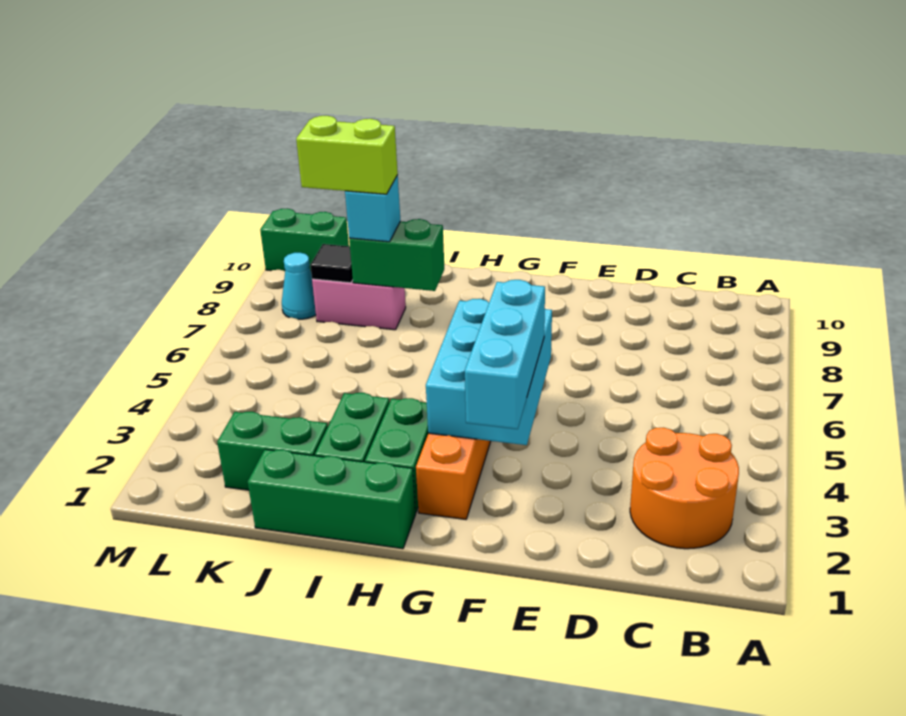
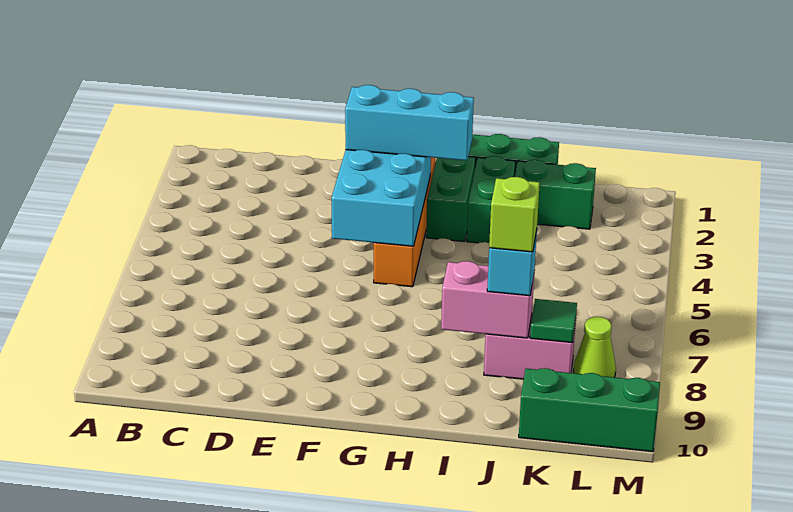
orange 2x2 round brick [630,428,739,549] -> none
cyan 1x3 brick [465,280,545,429] -> cyan 1x3 brick turned to [345,85,474,161]
green 1x2 brick [349,219,444,291] -> pink 1x2 brick [441,261,534,338]
lime 1x2 brick [296,116,398,194] -> lime 1x1 brick [489,177,540,252]
black 1x1 tile [310,244,353,283] -> green 1x1 tile [530,299,577,343]
cyan 1x1 cone [282,253,316,319] -> lime 1x1 cone [573,317,616,377]
green 1x2 brick [260,208,349,271] -> green 1x3 brick [519,368,660,452]

